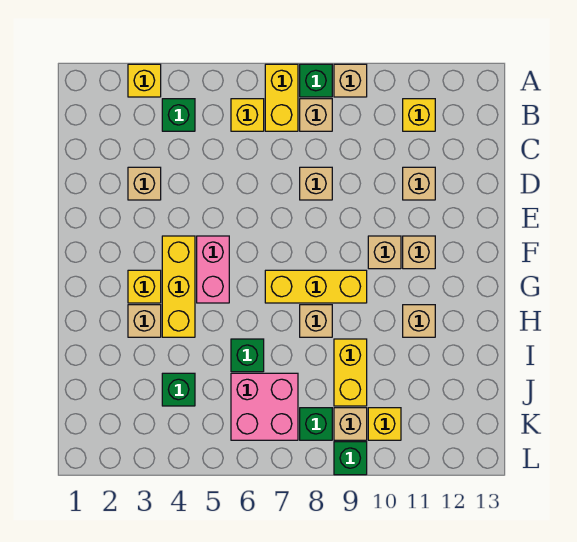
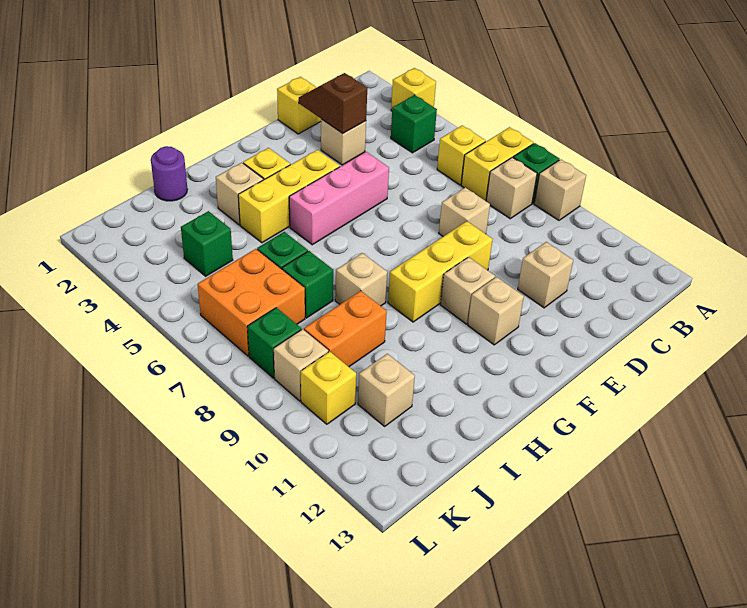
yellow 1x1 brick [403,99,435,131] -> yellow 1x1 brick moved to [277,77,321,134]
none -> brown 1x2 slope [299,73,367,133]
pink 1x2 brick [197,236,229,303] -> pink 1x3 brick [289,152,389,245]
yellow 1x3 brick [265,270,367,303] -> yellow 1x3 brick turned to [388,221,493,322]
tan 1x1 brick [403,305,435,337] -> tan 1x1 brick moved to [358,354,415,426]
none -> purple 1x1 round brick [151,146,188,201]
yellow 1x2 brick [334,339,367,406] -> orange 1x2 brick [304,291,387,367]
pink 2x2 brick [231,373,298,440] -> orange 2x2 brick [198,249,305,356]
green 1x1 brick [334,442,367,475] -> green 1x1 brick moved to [282,251,333,318]

